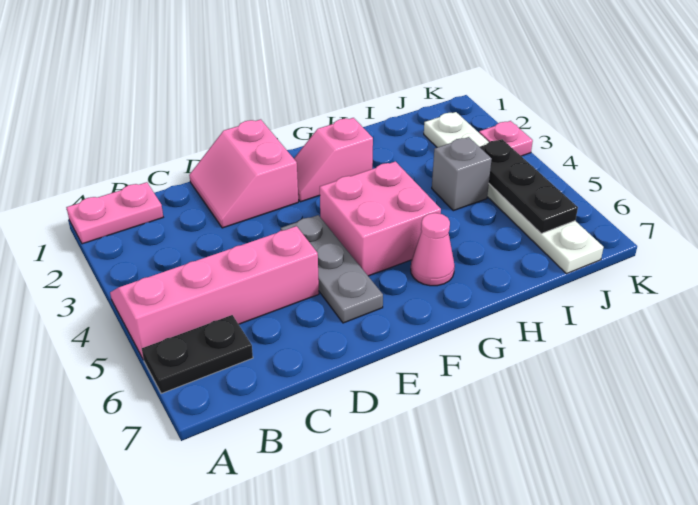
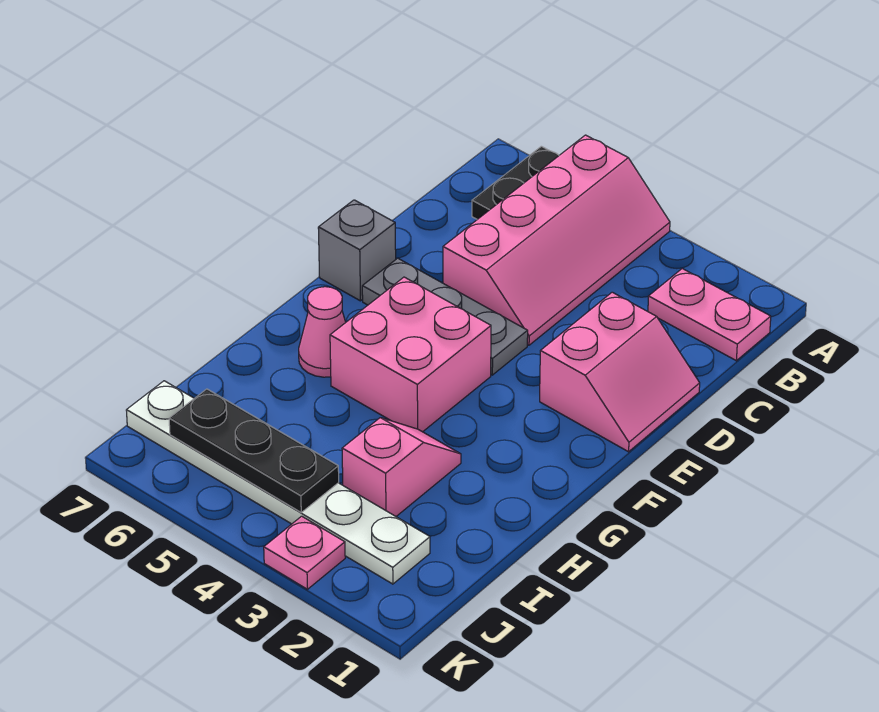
pink 1x2 plate [66,182,163,244] -> pink 1x2 plate turned to [648,269,771,361]
pink 2x2 slope [189,119,298,228] -> pink 2x2 slope turned to [540,292,700,452]
pink 1x2 slope [294,118,373,202] -> pink 1x2 slope moved to [342,418,461,516]
grey 1x1 brick [432,137,492,211] -> grey 1x1 brick moved to [318,200,396,301]

